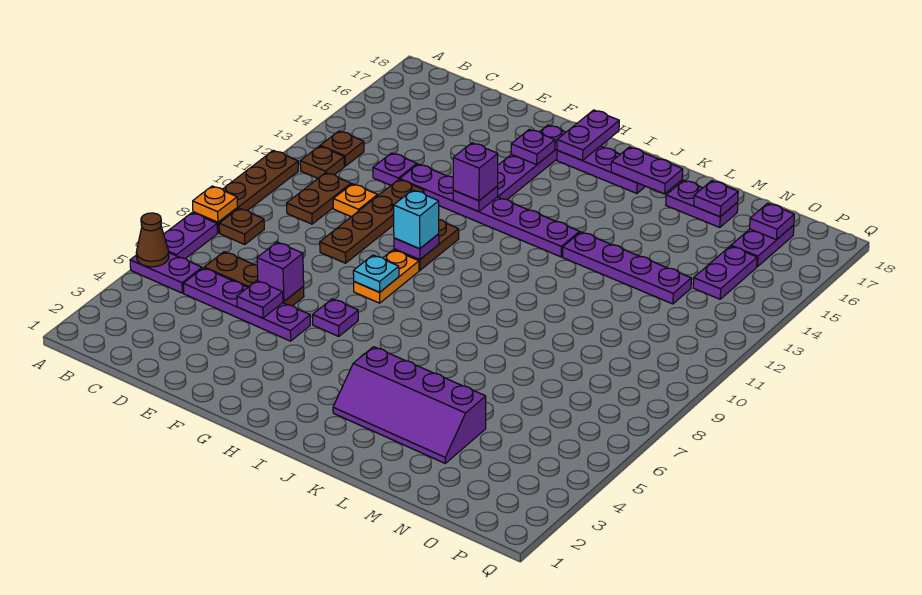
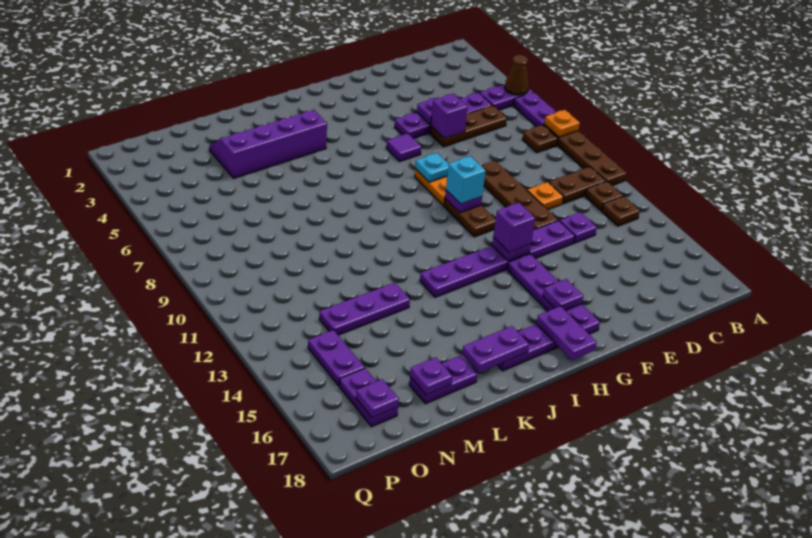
brown 1x2 plate [287,173,351,224] -> brown 1x2 plate turned to [549,167,606,204]
purple 1x1 plate [313,299,358,336] -> purple 1x1 tile [386,133,421,161]
purple 1x4 plate [563,232,691,304] -> purple 1x3 plate [319,283,410,335]

